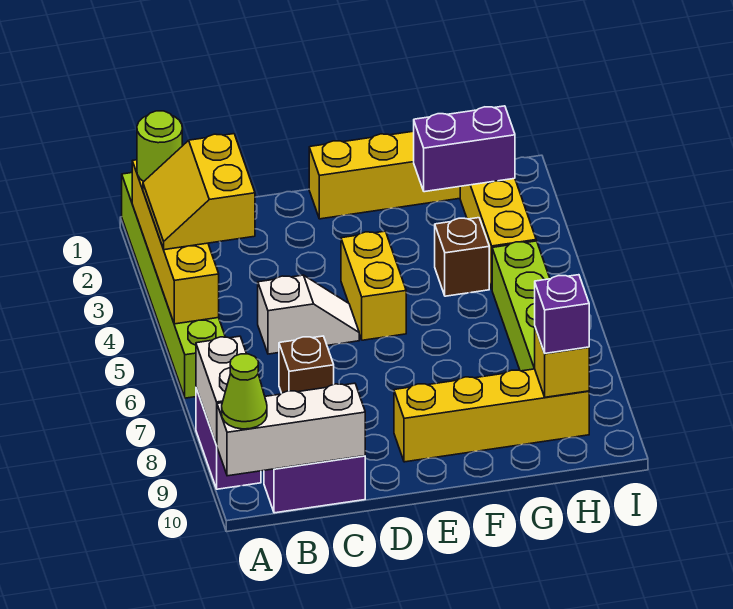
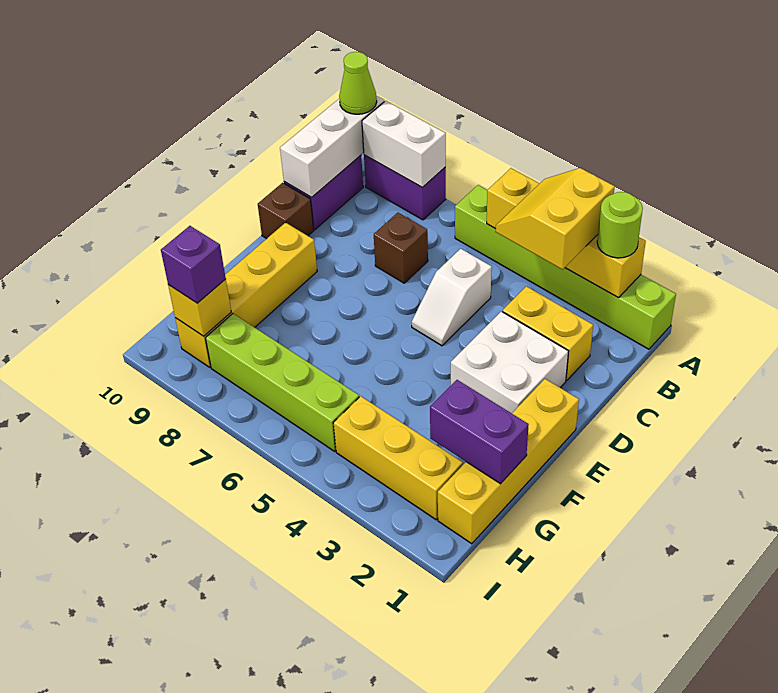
yellow 2x2 slope [143,134,255,250] -> yellow 2x2 slope turned to [495,168,615,269]
none -> white 2x2 brick [451,311,569,413]
yellow 1x2 brick [341,231,406,340] -> yellow 1x2 brick moved to [502,286,593,381]
purple 1x2 brick [414,106,515,192] -> purple 1x2 brick turned to [430,380,529,484]
brown 1x1 brick [435,218,489,296] -> brown 1x1 brick moved to [258,183,314,239]

